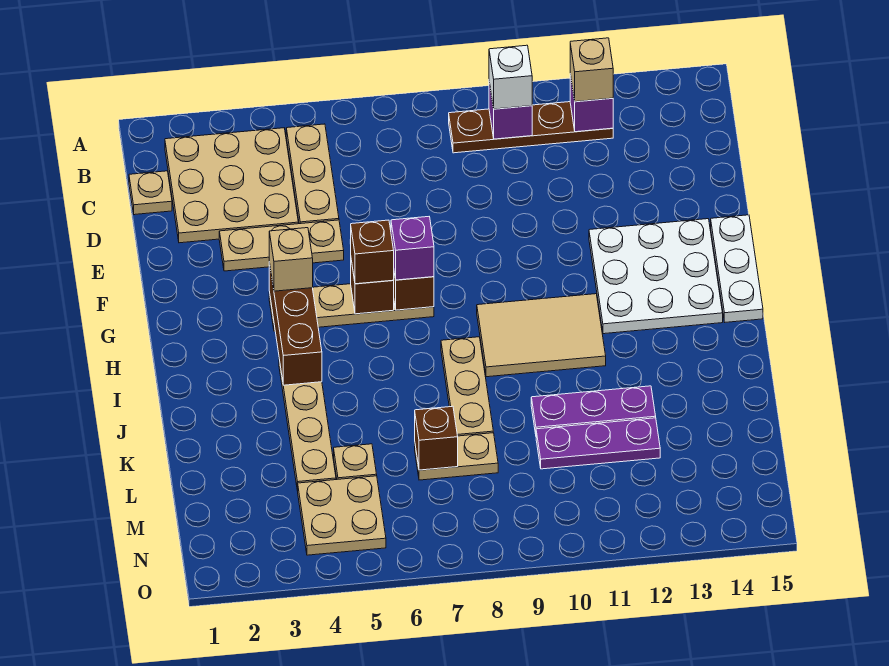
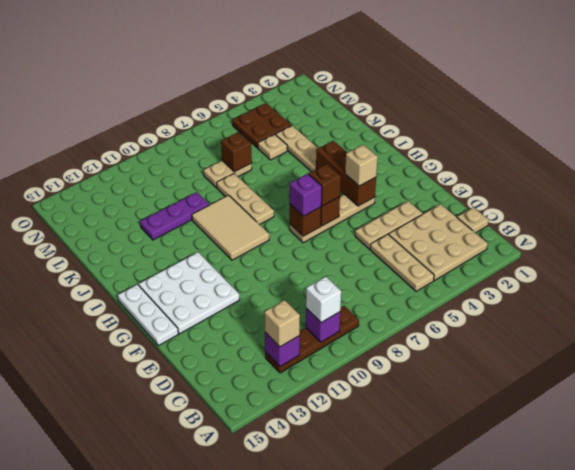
tan 2x3 tile [477,294,606,377] -> tan 2x3 tile turned to [192,195,269,260]
purple 1x3 plate [536,418,660,469] -> none
tan 2x2 plate [298,476,386,555] -> brown 2x2 plate [232,103,291,148]

